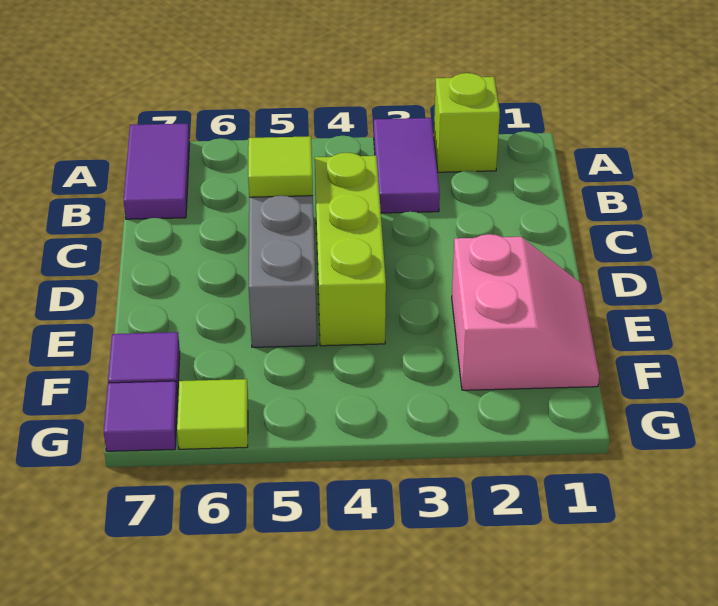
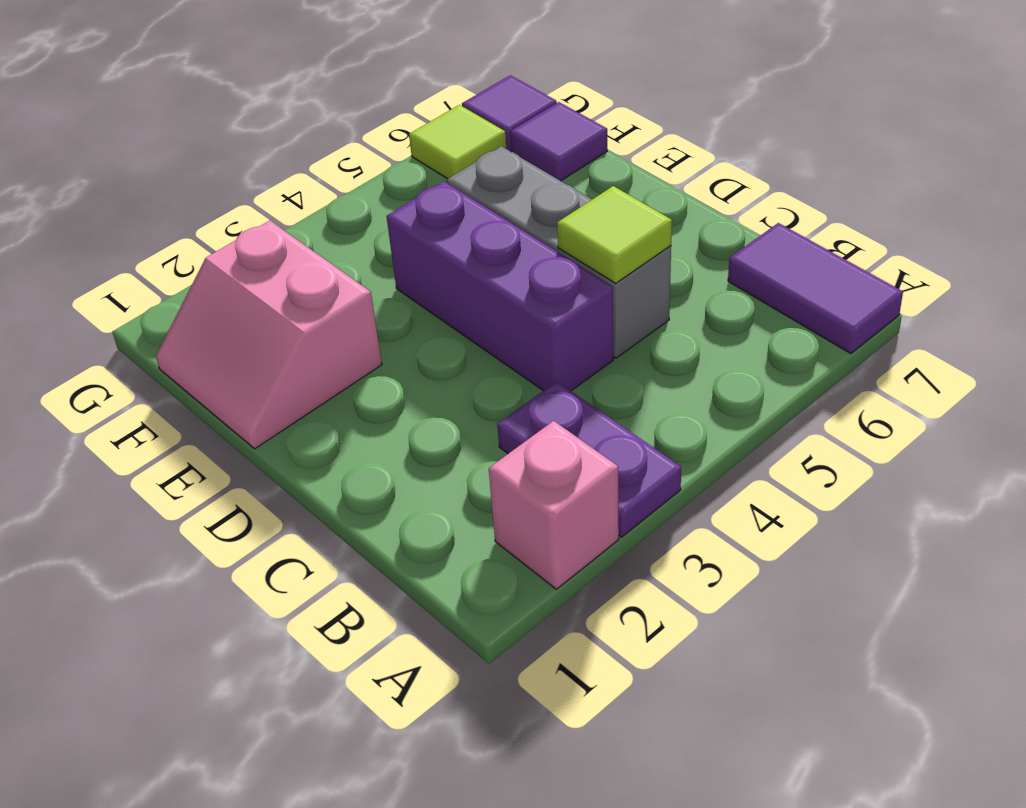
lime 1x1 brick [434,73,500,172] -> pink 1x1 brick [489,421,619,589]
purple 1x2 tile [374,118,440,213] -> purple 1x2 plate [497,381,681,537]
lime 1x3 brick [315,153,386,346] -> purple 1x3 brick [387,181,613,391]

